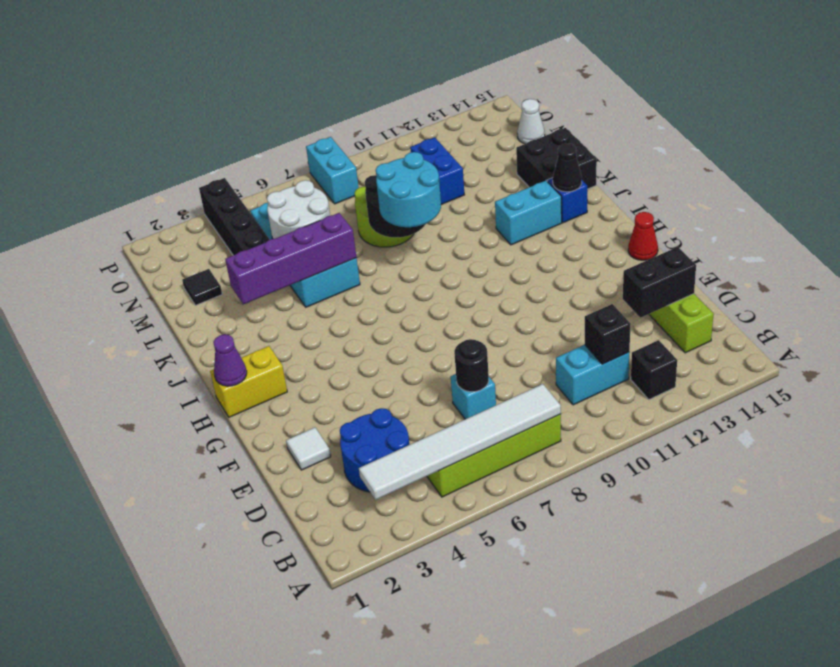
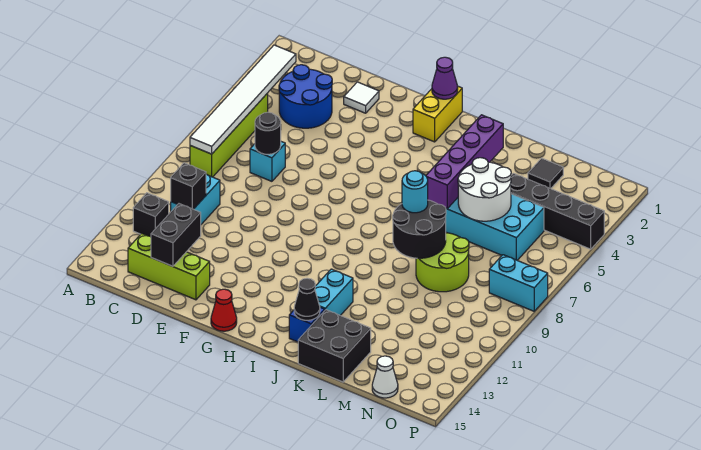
cyan 2x2 round brick [376,152,441,227] -> cyan 1x1 round brick [402,171,428,213]
blue 1x2 brick [410,137,464,205] -> none

